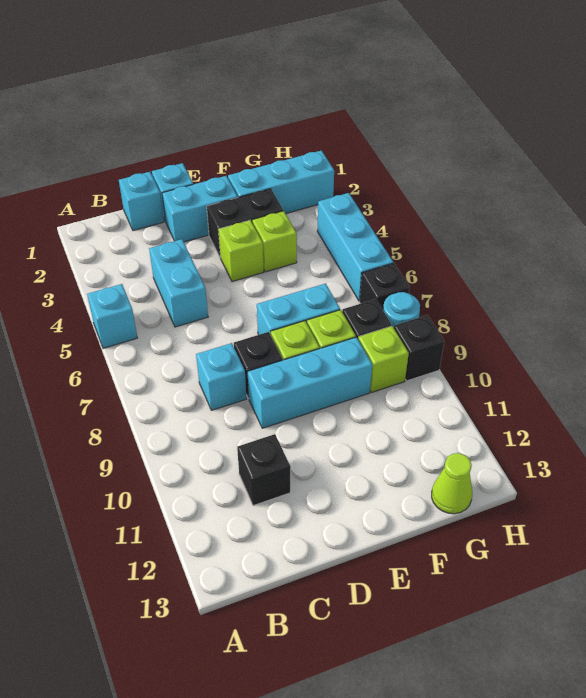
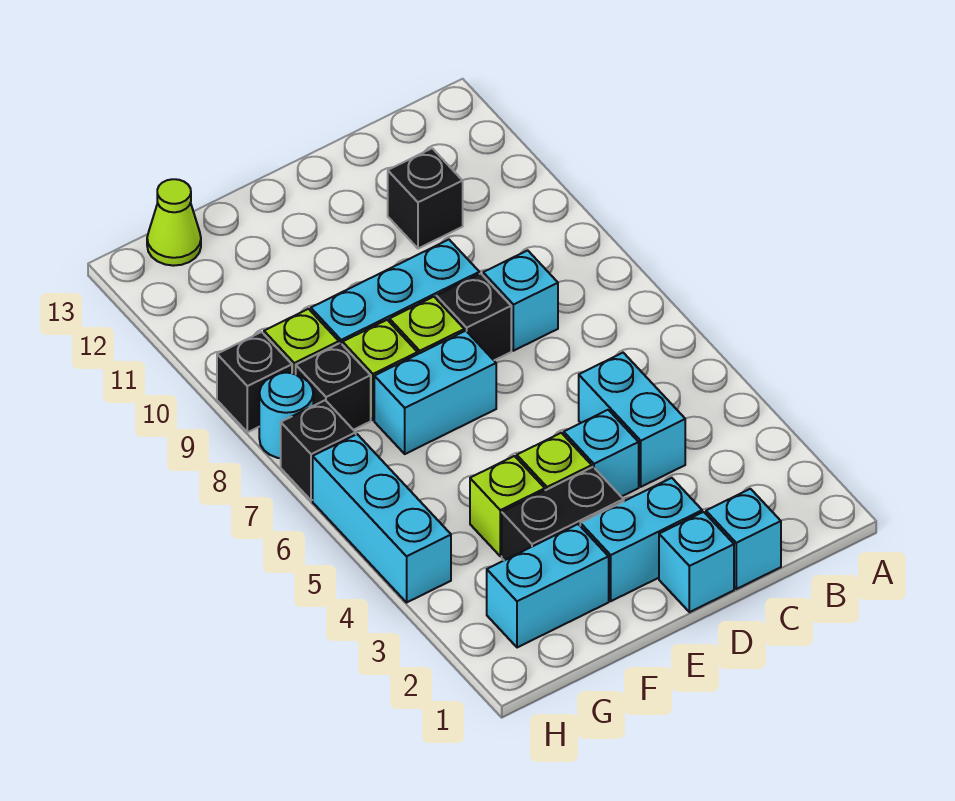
cyan 1x1 brick [87,284,137,348] -> cyan 1x1 brick moved to [564,410,639,497]
cyan 1x3 brick [228,150,334,214] -> cyan 1x2 brick [487,524,609,648]

